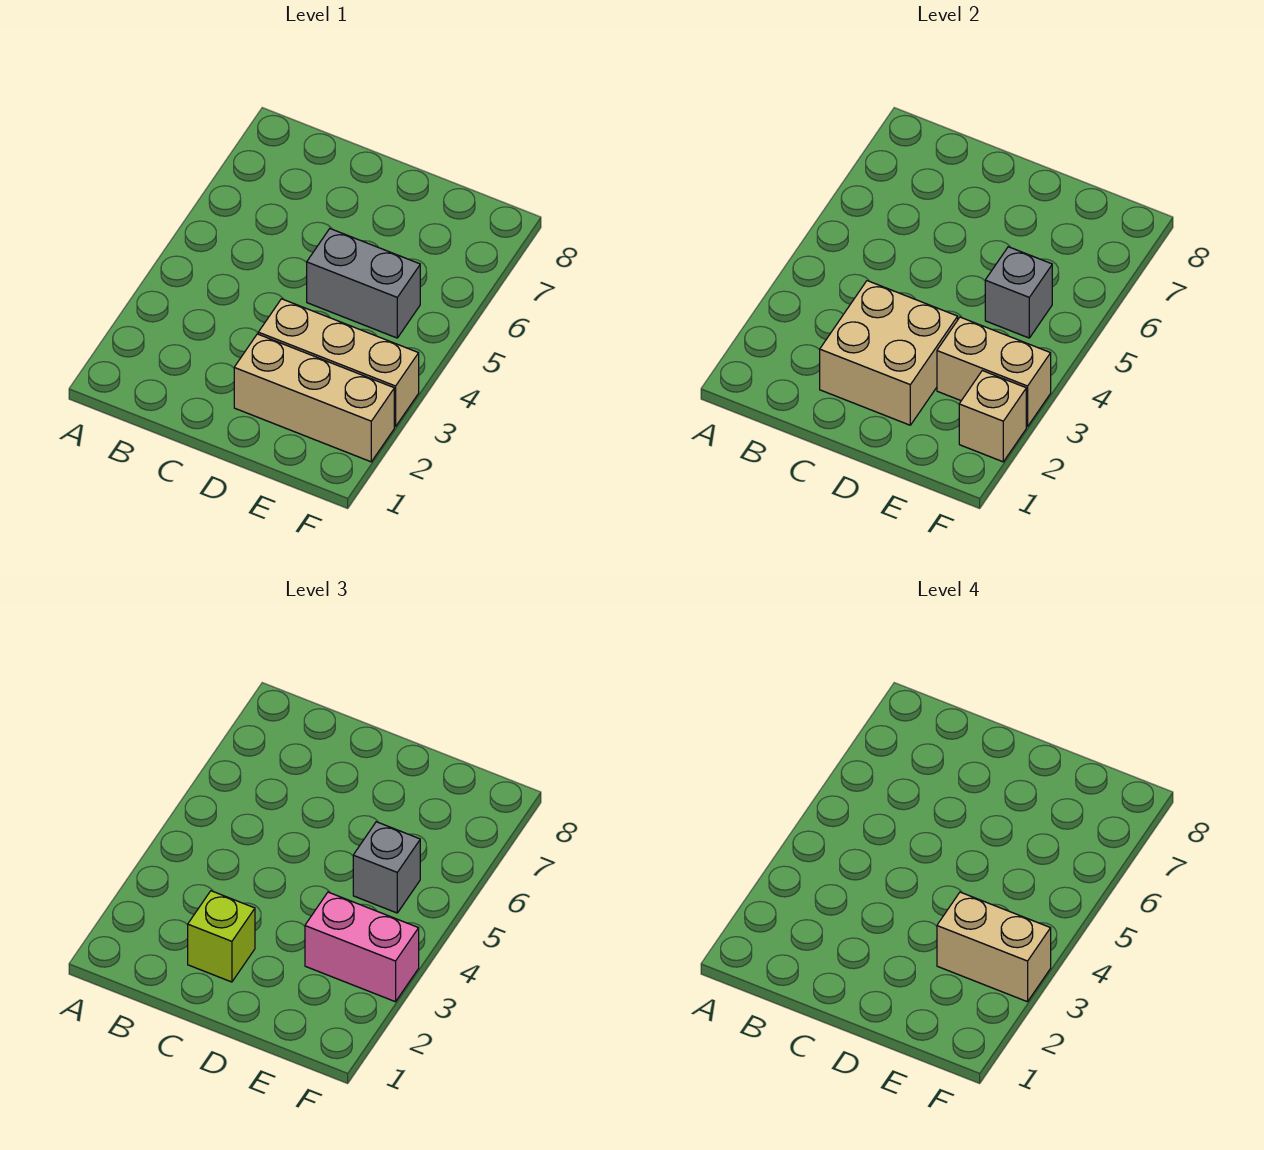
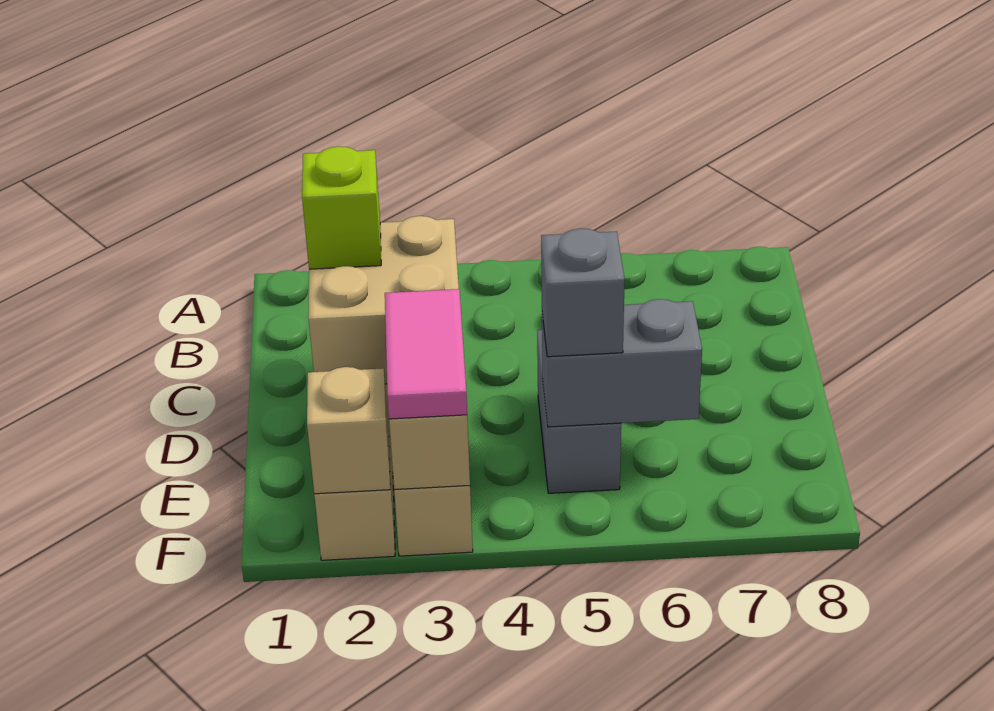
pink 1x2 brick [305,892,419,1002] -> pink 1x2 tile [385,289,467,419]
tan 1x2 brick [937,892,1051,1002] -> none
grey 1x1 brick [985,247,1052,338] -> grey 1x2 brick [542,299,702,427]

